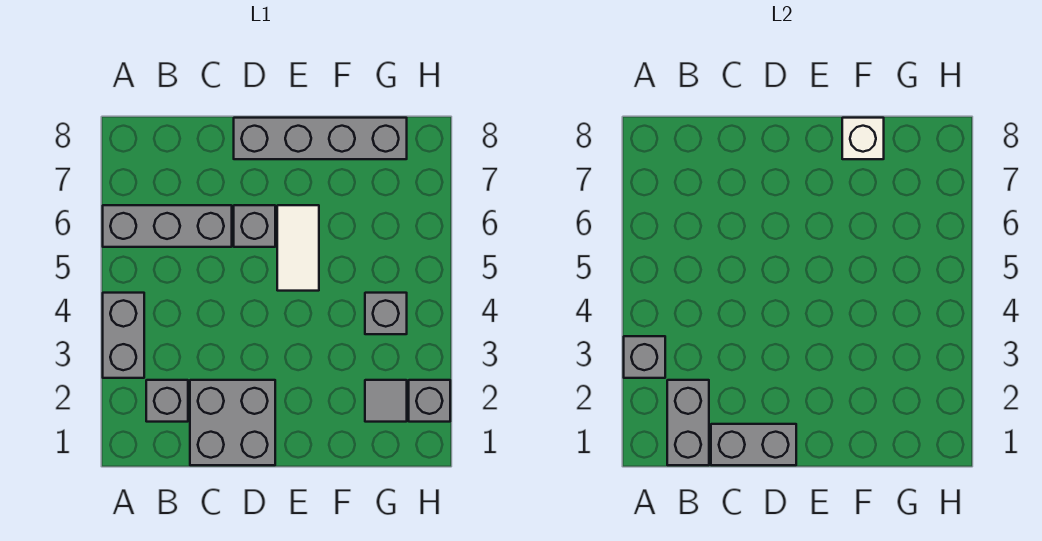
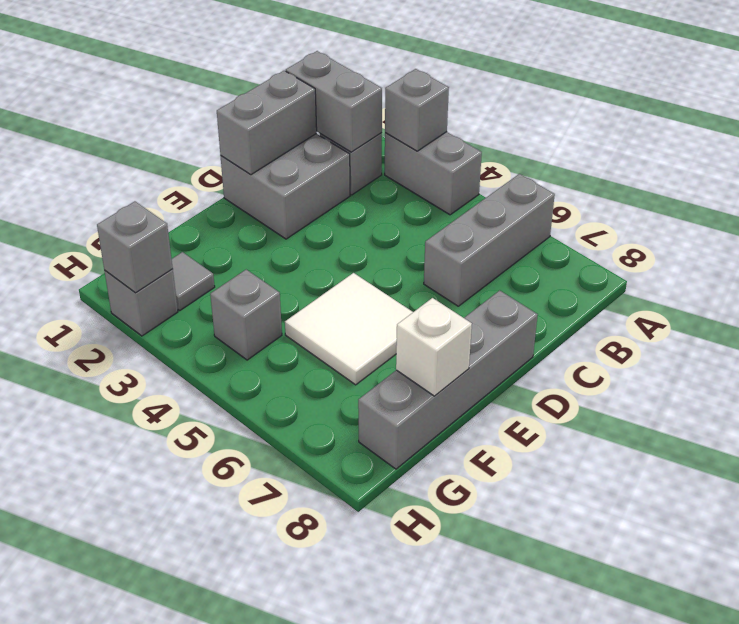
grey 1x1 brick [234,205,275,247] -> grey 1x1 brick moved to [97,201,173,293]
white 1x2 tile [277,205,319,291] -> white 2x2 tile [285,273,413,385]

